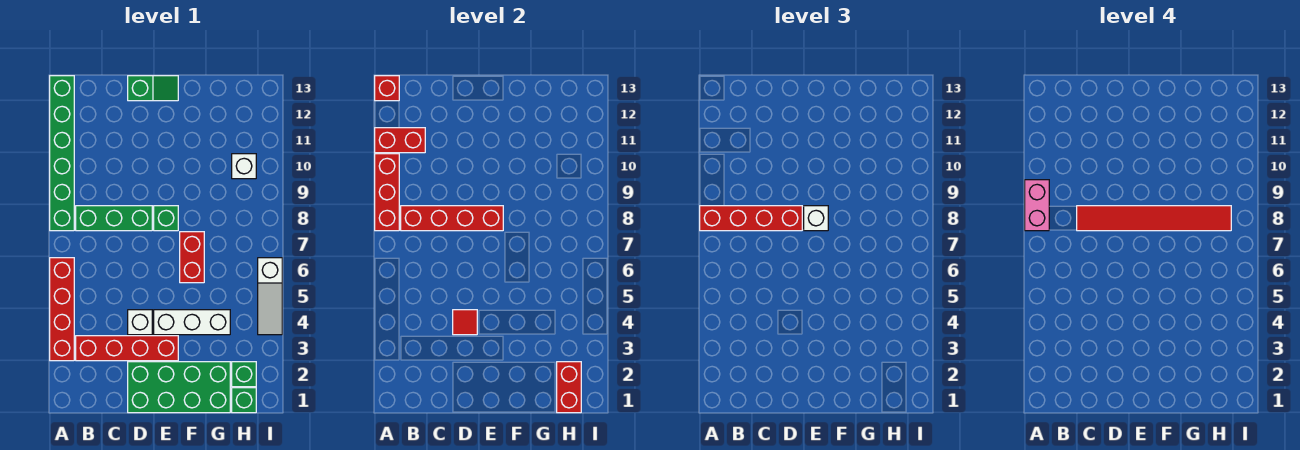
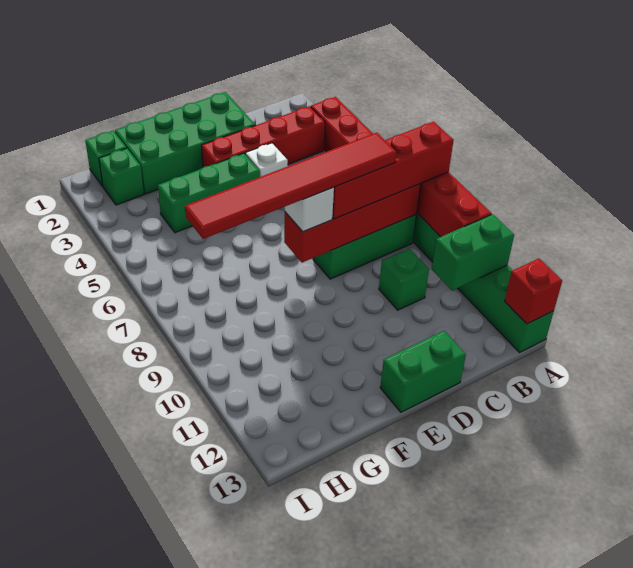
pink 1x2 brick [1025,180,1049,231] -> none
red 1x2 brick [375,128,425,153] -> green 1x2 brick [432,214,514,291]
red 1x1 tile [453,310,477,335] -> none
green 1x2 slope [128,76,178,101] -> green 1x2 brick [380,331,466,412]
white 1x3 brick [154,310,230,335] -> green 1x3 brick [158,153,260,233]
green 1x1 brick [154,206,178,231] -> green 1x1 brick moved to [379,249,429,310]
red 1x2 brick [180,232,204,283] -> none
red 1x2 brick [557,362,581,413] -> none
white 1x1 brick [232,154,256,179] -> none
white 1x3 slope [258,258,282,335] -> none

